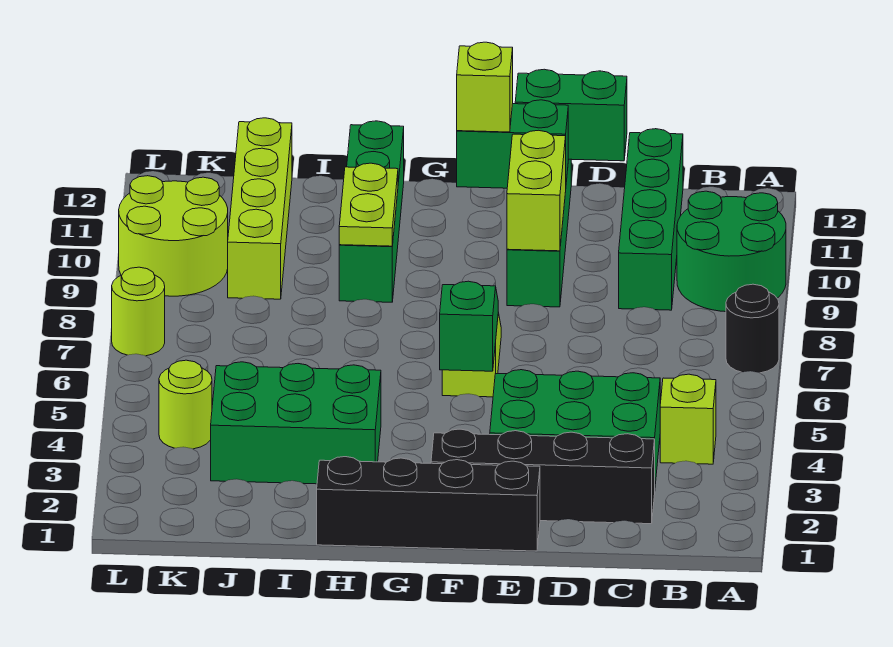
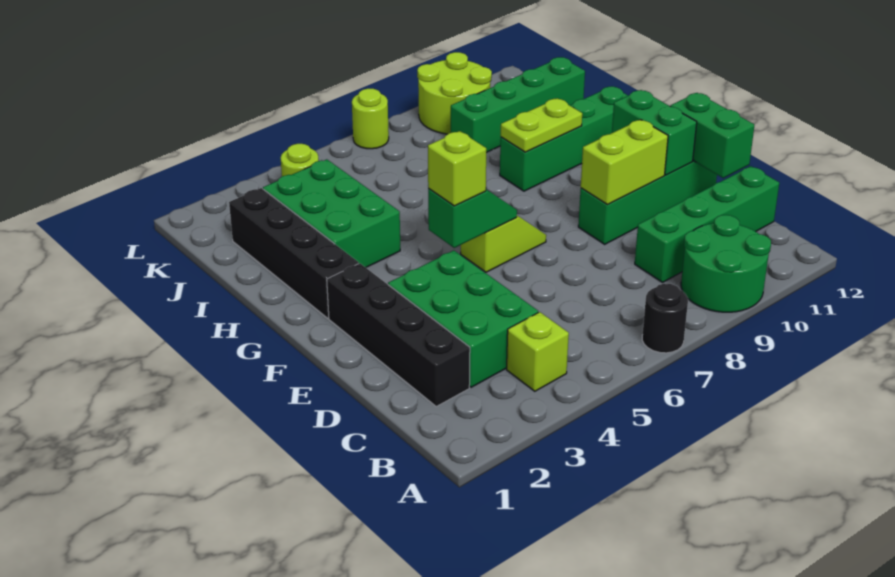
black 1x4 brick [317,457,540,551] -> black 1x4 brick moved to [229,188,359,318]
lime 1x1 brick [457,42,513,132] -> lime 1x1 brick moved to [428,131,486,206]
lime 1x4 brick [228,118,292,299] -> green 1x4 brick [451,57,585,153]

